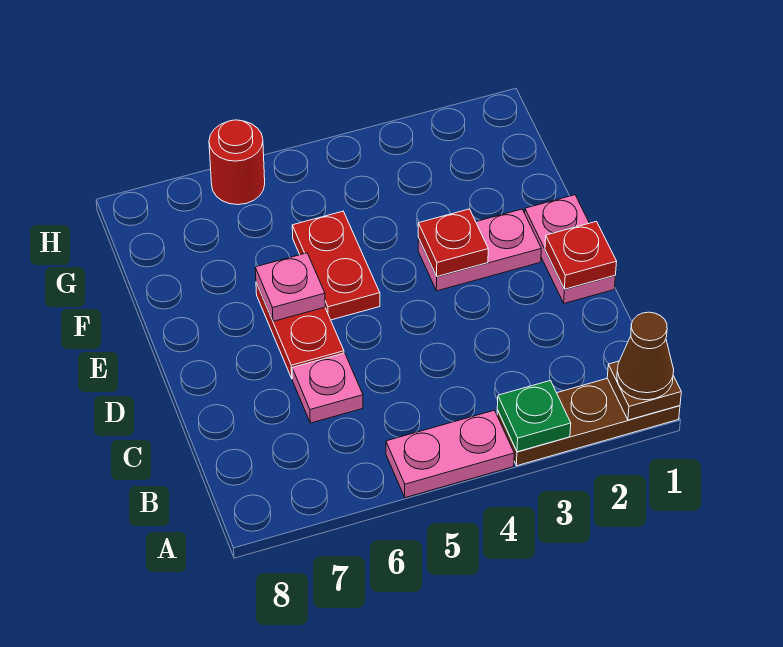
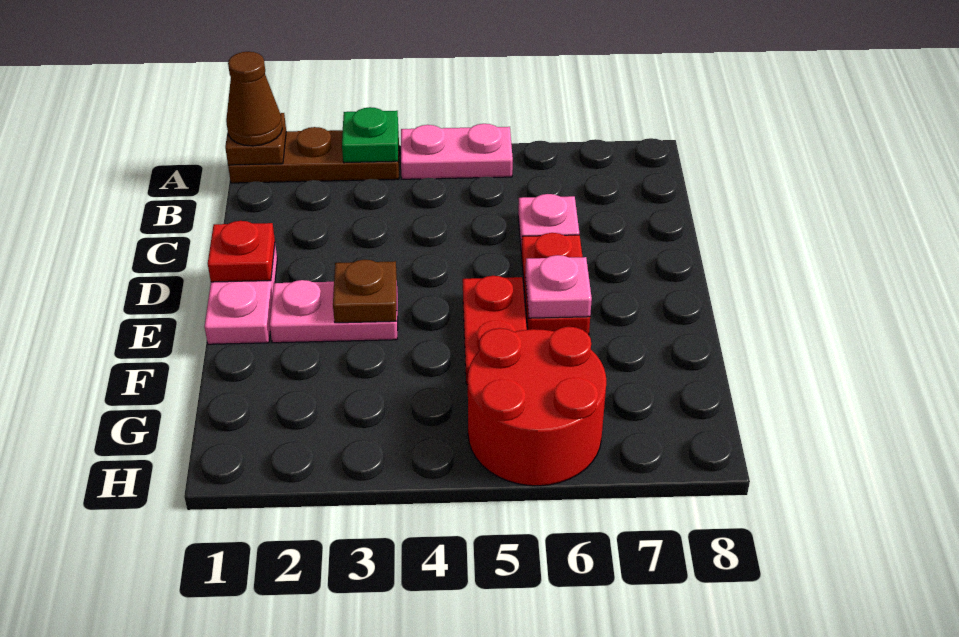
red 1x1 plate [418,209,488,276] -> brown 1x1 plate [333,260,397,323]
red 1x1 round brick [209,120,265,205] -> red 2x2 round brick [468,327,606,486]

